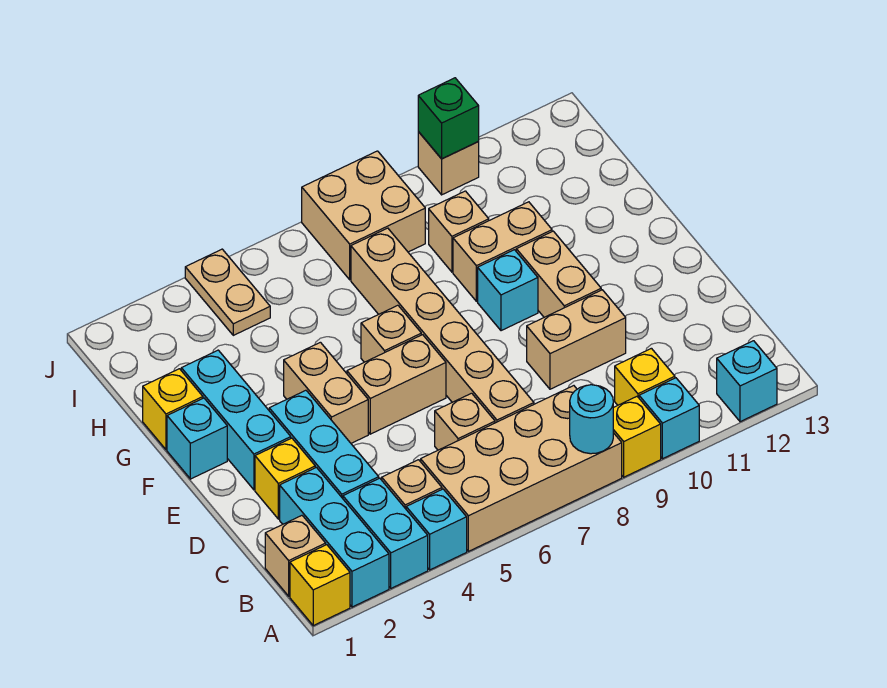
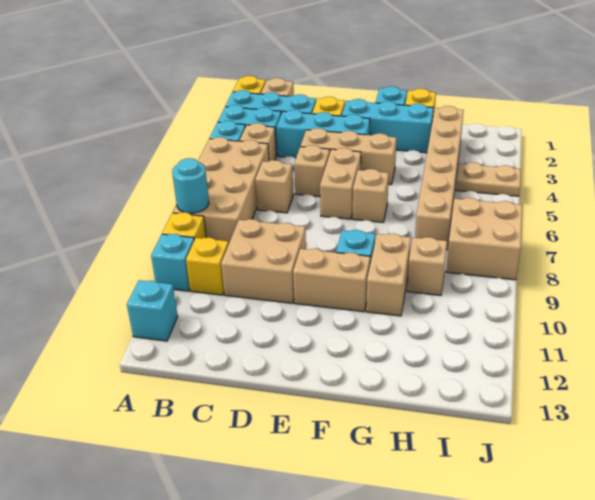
tan 1x6 brick [351,228,534,423] -> tan 1x6 brick turned to [415,106,464,250]
tan 1x2 brick [527,290,626,389] -> tan 2x2 brick [221,219,306,303]
tan 1x2 brick [284,342,368,443] -> tan 1x3 brick [300,128,396,185]
tan 1x1 brick [418,132,479,195] -> tan 1x1 brick moved to [294,145,330,197]
green 1x1 brick [418,78,479,159] -> none

